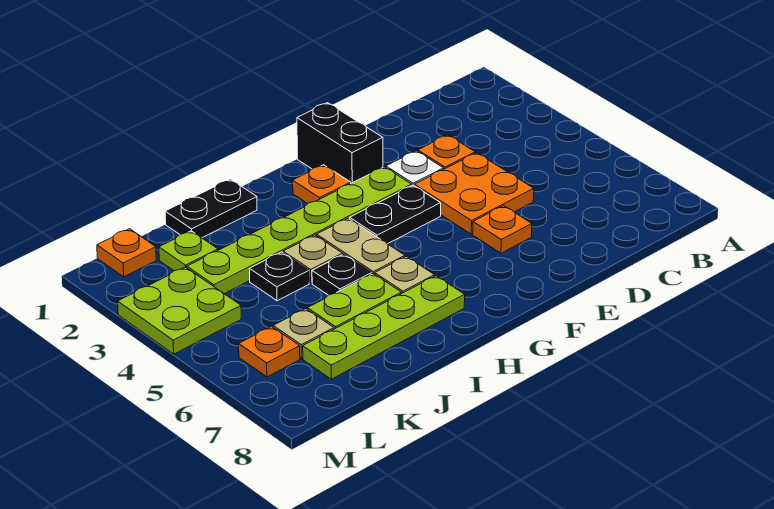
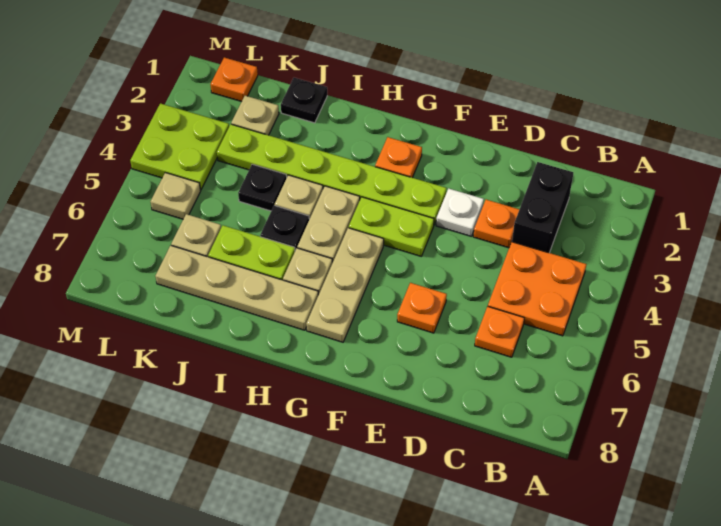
orange 2x2 plate [415,153,534,234] -> orange 2x2 plate moved to [488,242,586,336]
black 1x2 brick [297,103,383,183] -> black 1x2 brick moved to [512,162,573,253]
black 1x2 plate [350,185,441,244] -> lime 1x2 plate [349,197,434,256]
none -> tan 1x3 plate [306,228,384,342]
lime 1x4 plate [303,276,465,379] -> tan 1x4 plate [155,245,318,330]
black 1x2 plate [165,179,257,238] -> black 1x1 plate [281,78,327,123]
lime 1x1 plate [159,231,218,271] -> tan 1x1 plate [231,96,279,135]
none -> tan 1x1 plate [150,173,201,219]
orange 1x1 plate [239,326,300,377] -> orange 1x1 plate moved to [475,306,524,357]

